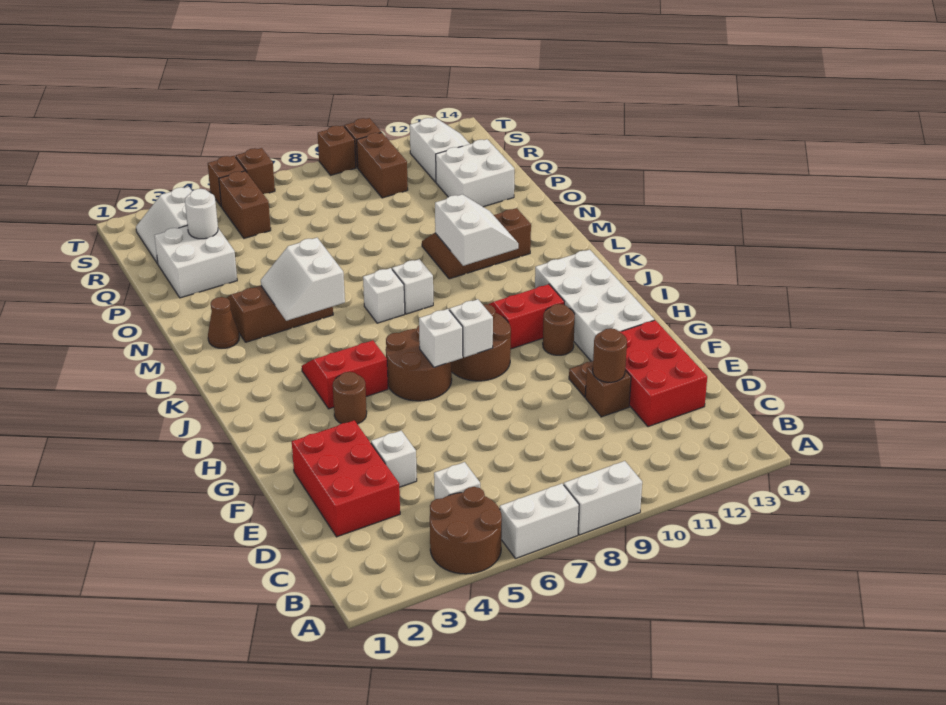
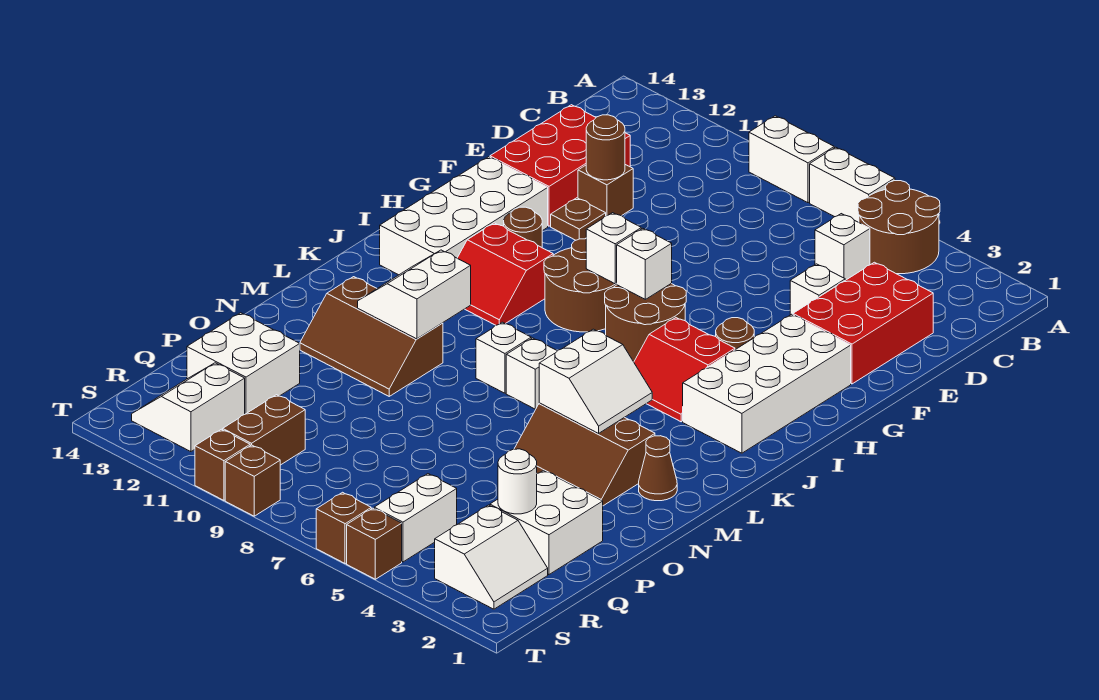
none -> white 2x4 brick [683,314,851,453]
brown 1x2 brick [219,171,271,238] -> white 1x2 brick [374,474,457,562]

